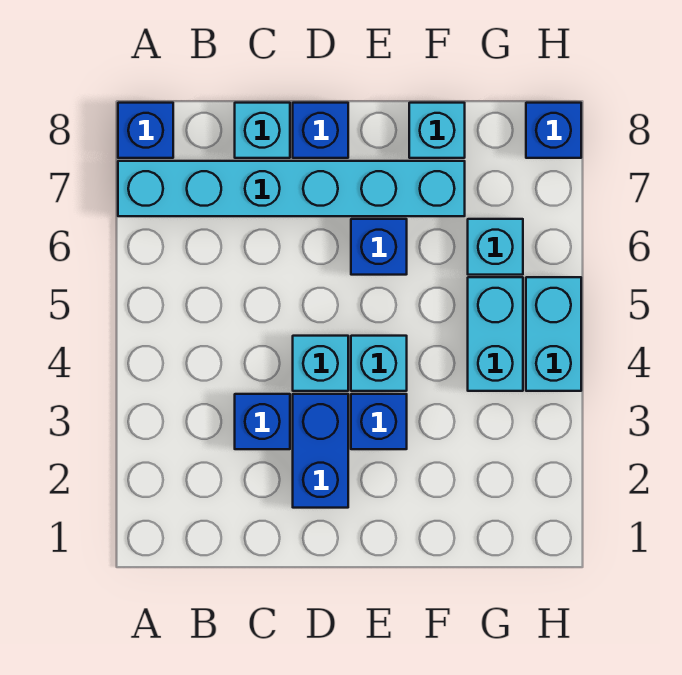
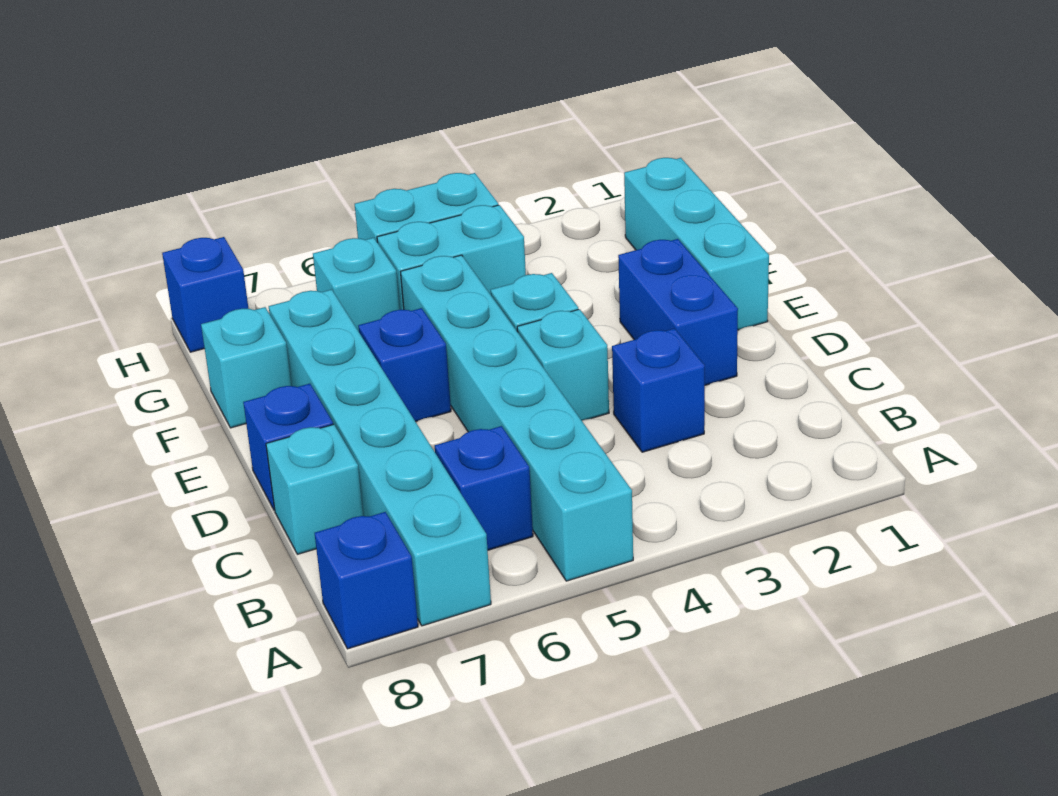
none -> cyan 1x6 brick [401,255,633,581]
blue 1x2 brick [293,394,348,508] -> blue 1x2 brick turned to [618,239,738,385]
none -> cyan 1x3 brick [624,158,769,330]
blue 1x1 brick [351,394,407,449] -> blue 1x1 brick moved to [435,426,533,550]

